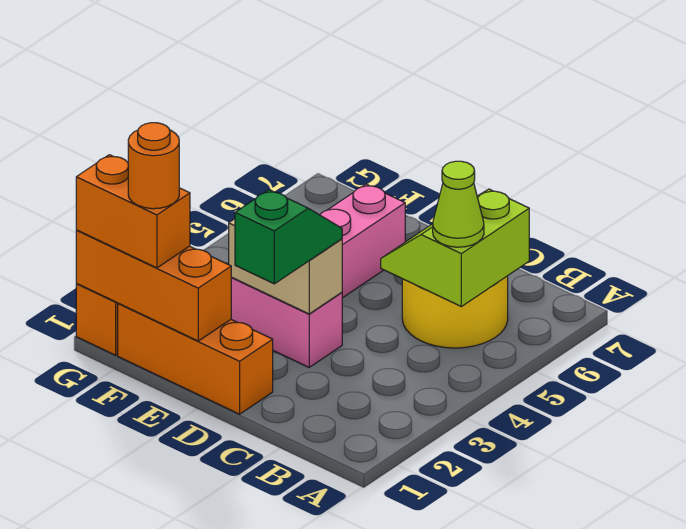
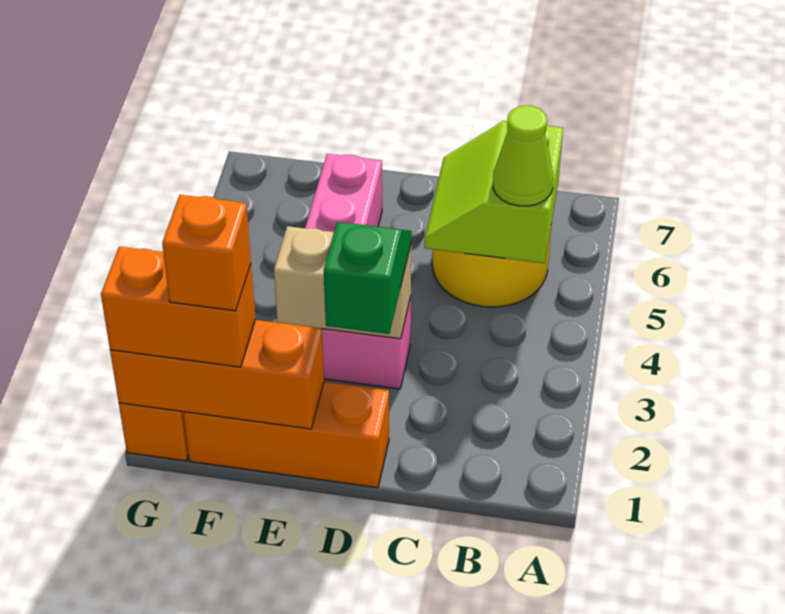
orange 1x1 round brick [128,123,179,209] -> orange 1x1 brick [162,195,251,311]

